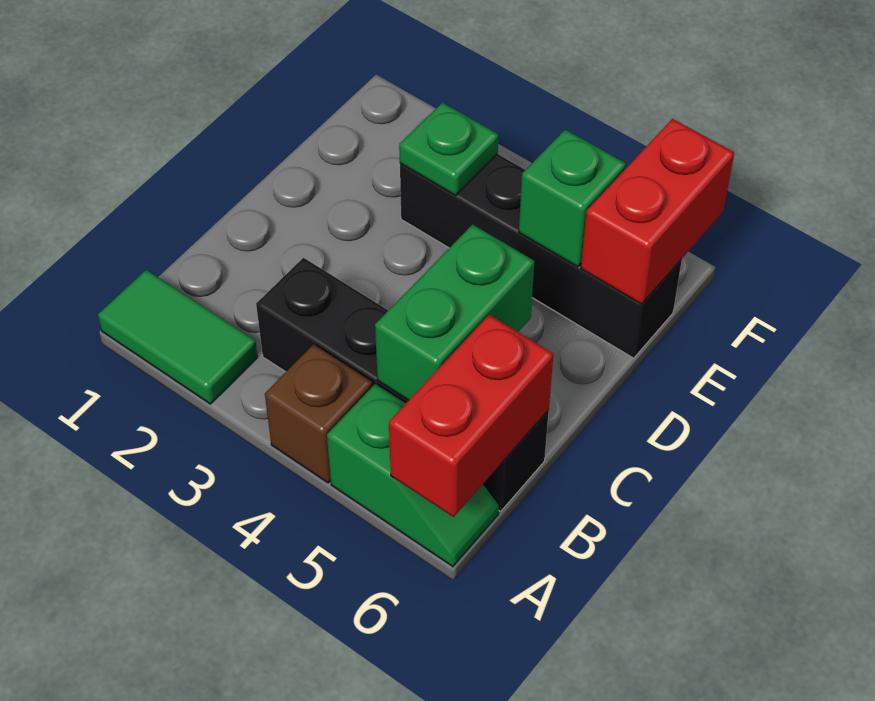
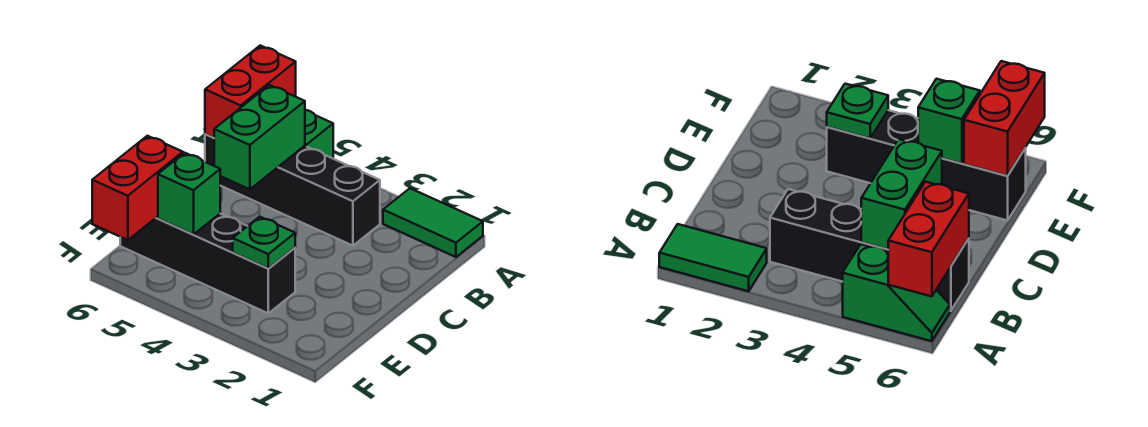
brown 1x1 brick [265,344,372,483] -> none

